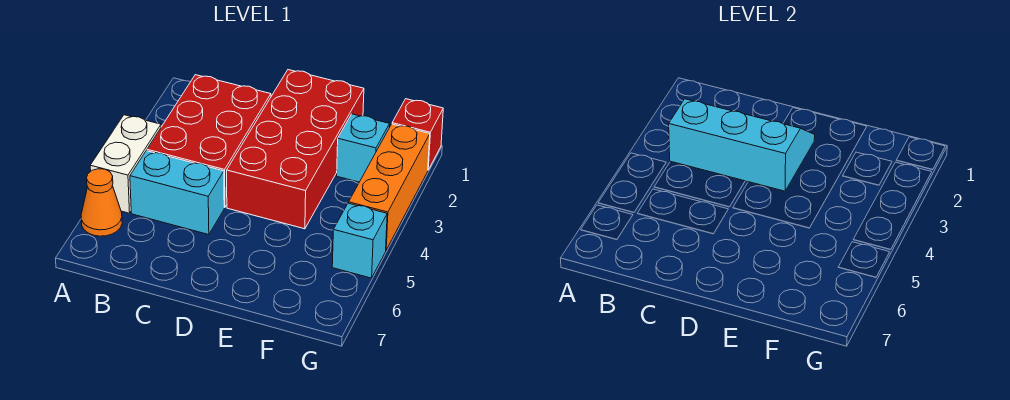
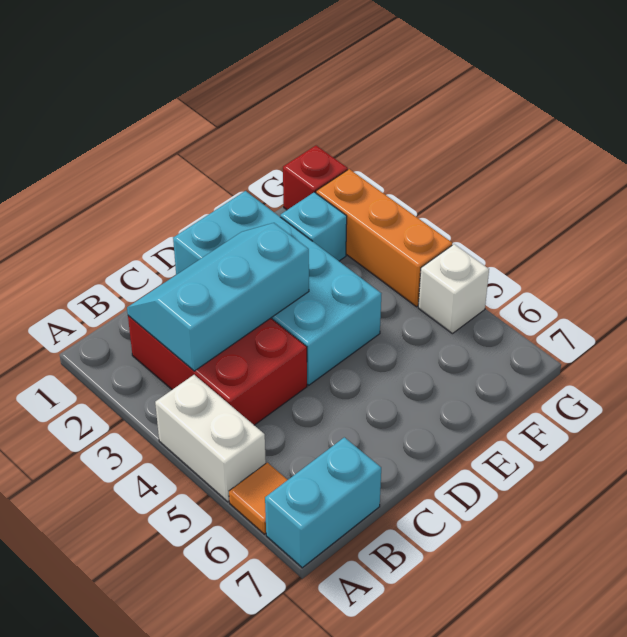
orange 1x1 cone [81,169,122,236] -> orange 1x1 tile [229,463,287,534]
cyan 1x2 brick [130,151,224,235] -> cyan 1x2 brick moved to [265,437,381,568]
red 2x4 brick [227,70,364,229] -> cyan 2x4 brick [173,191,381,385]
cyan 1x1 brick [332,203,387,278] -> white 1x1 brick [418,244,489,334]

